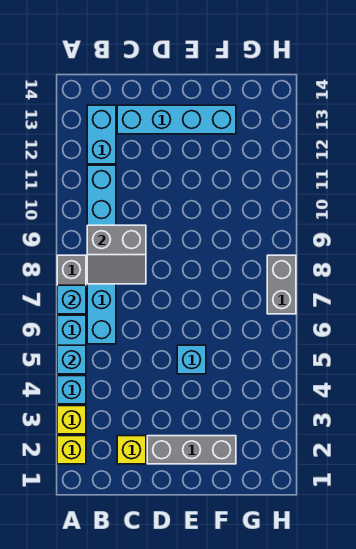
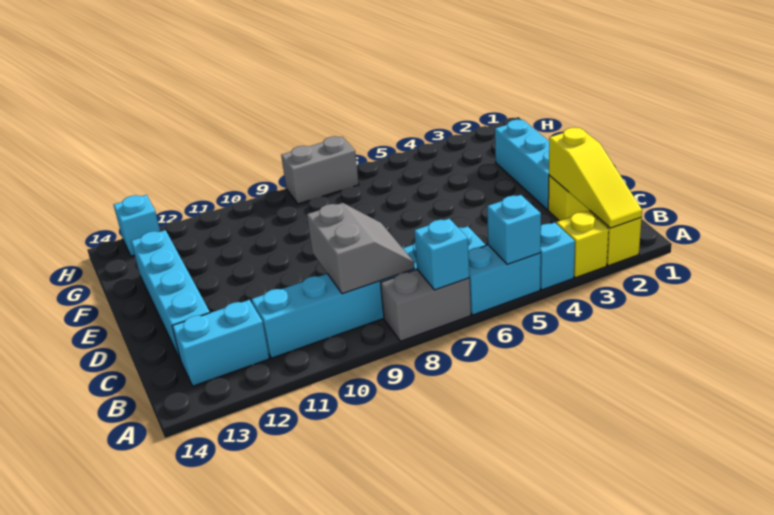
none -> yellow 1x3 slope [549,128,642,228]
grey 1x3 brick [147,436,236,464] -> cyan 1x3 brick [495,119,549,210]
cyan 1x1 brick [177,345,206,374] -> cyan 1x1 brick moved to [114,195,160,256]

